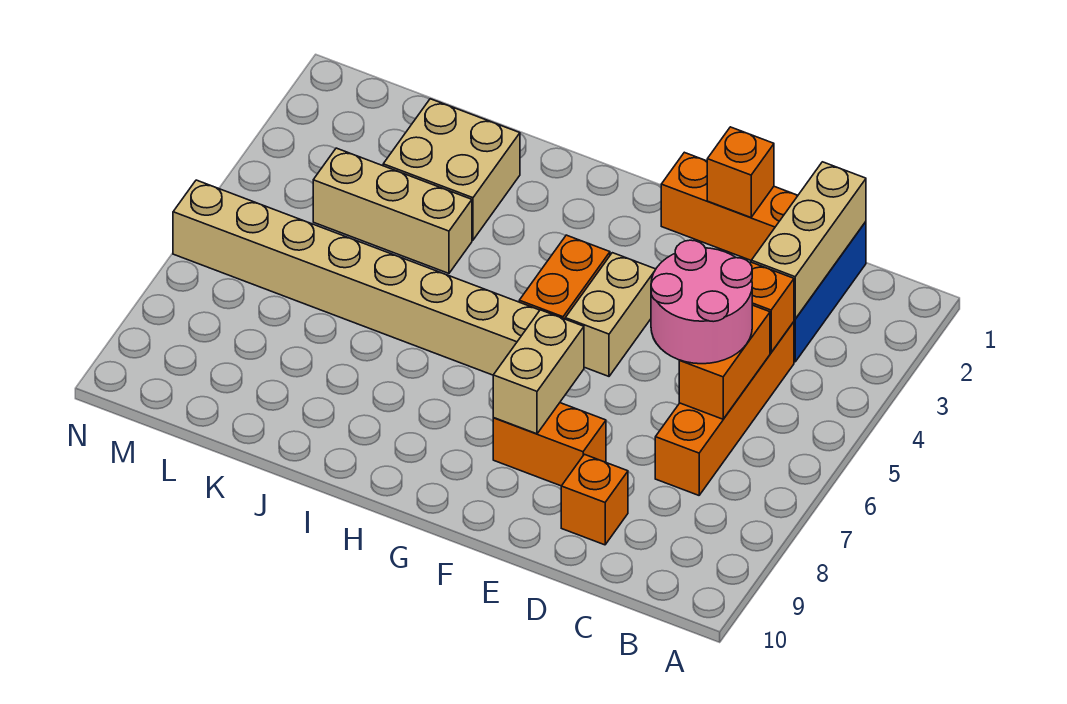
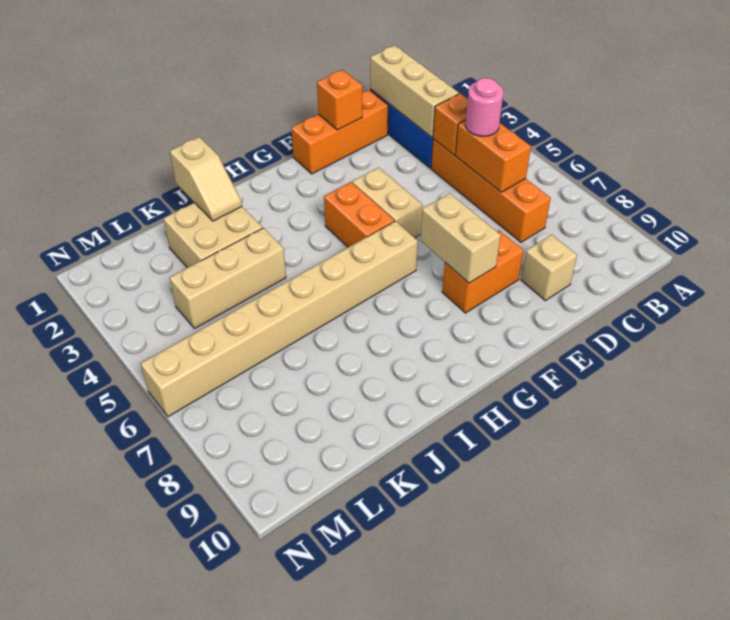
pink 2x2 round brick [651,240,752,364] -> pink 1x1 round brick [465,78,503,136]
orange 1x1 brick [561,454,628,545] -> tan 1x1 brick [521,235,577,301]
none -> tan 1x2 slope [170,137,242,221]

